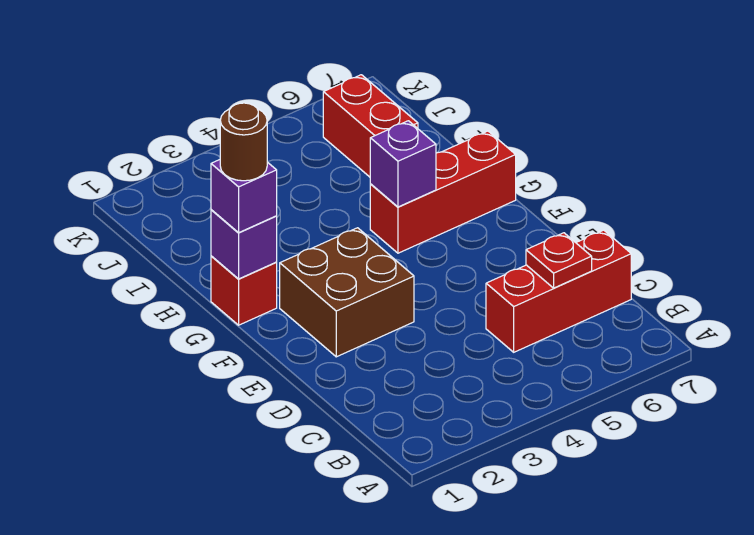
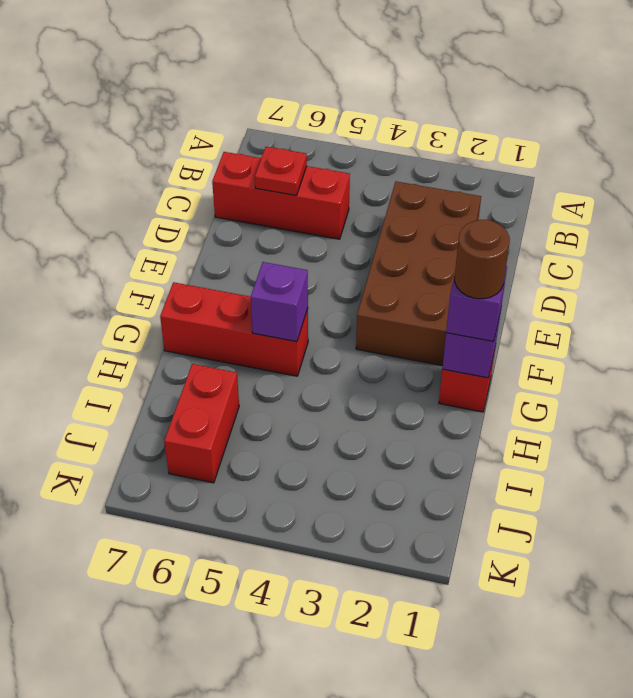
brown 2x2 brick [280,228,414,357] -> brown 2x4 brick [356,182,481,366]

